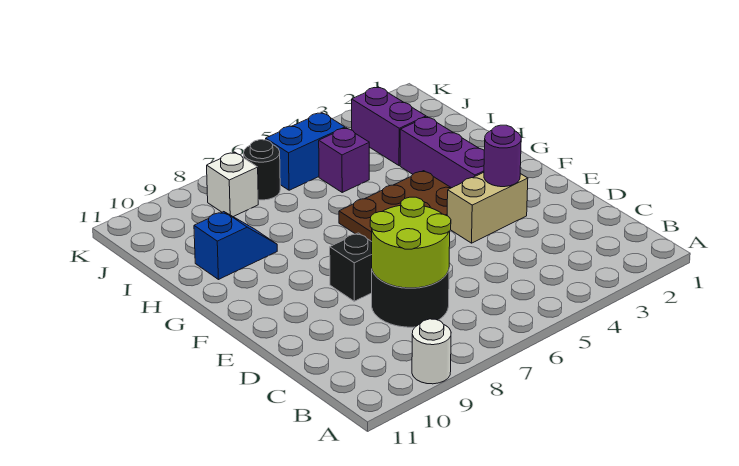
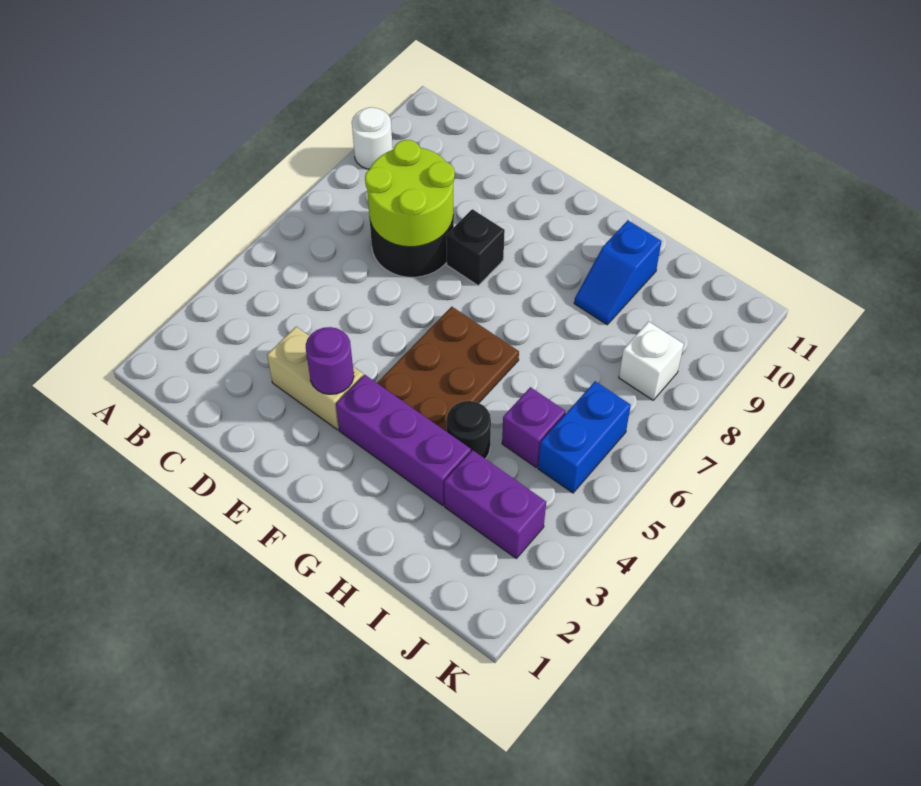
tan 1x2 brick [447,172,528,243] -> tan 1x2 brick turned to [267,327,363,430]
black 1x1 round brick [244,140,280,200] -> black 1x1 round brick moved to [446,401,491,459]

